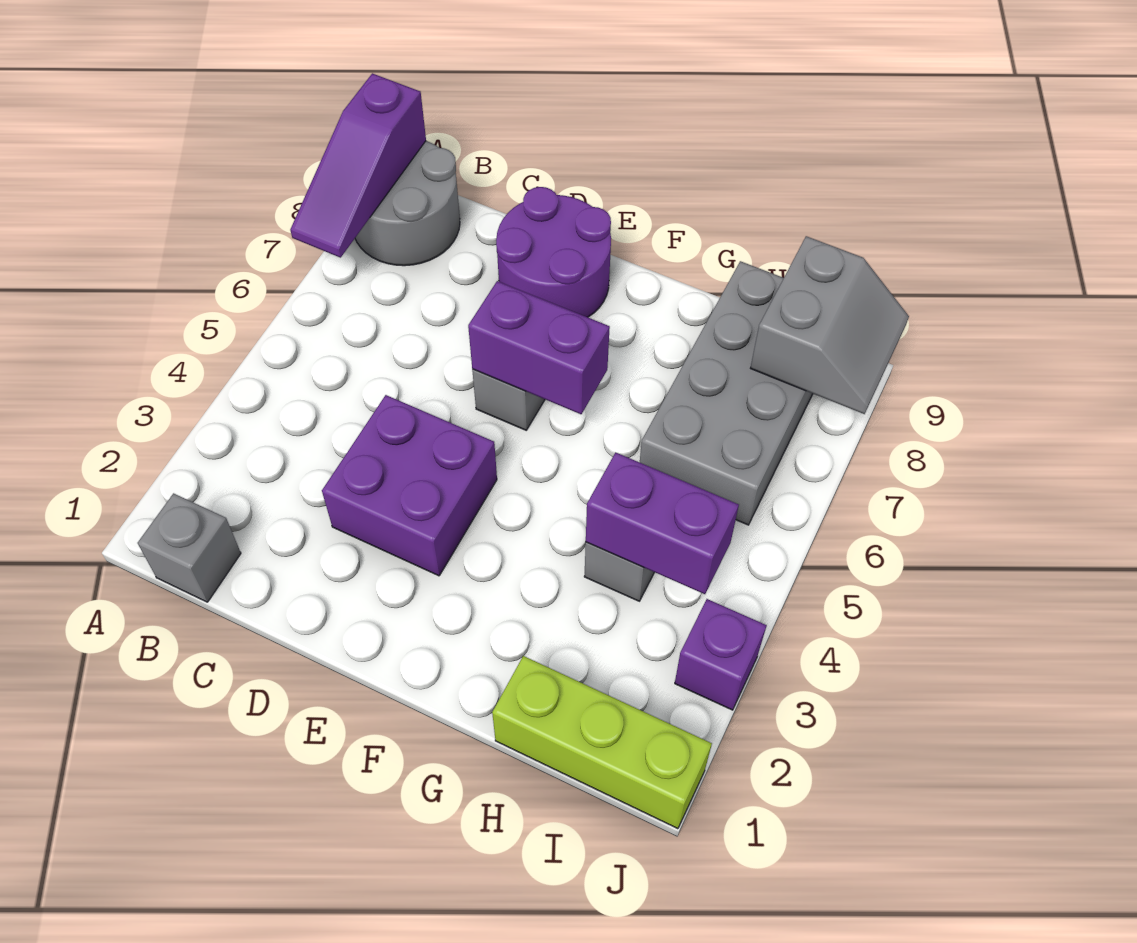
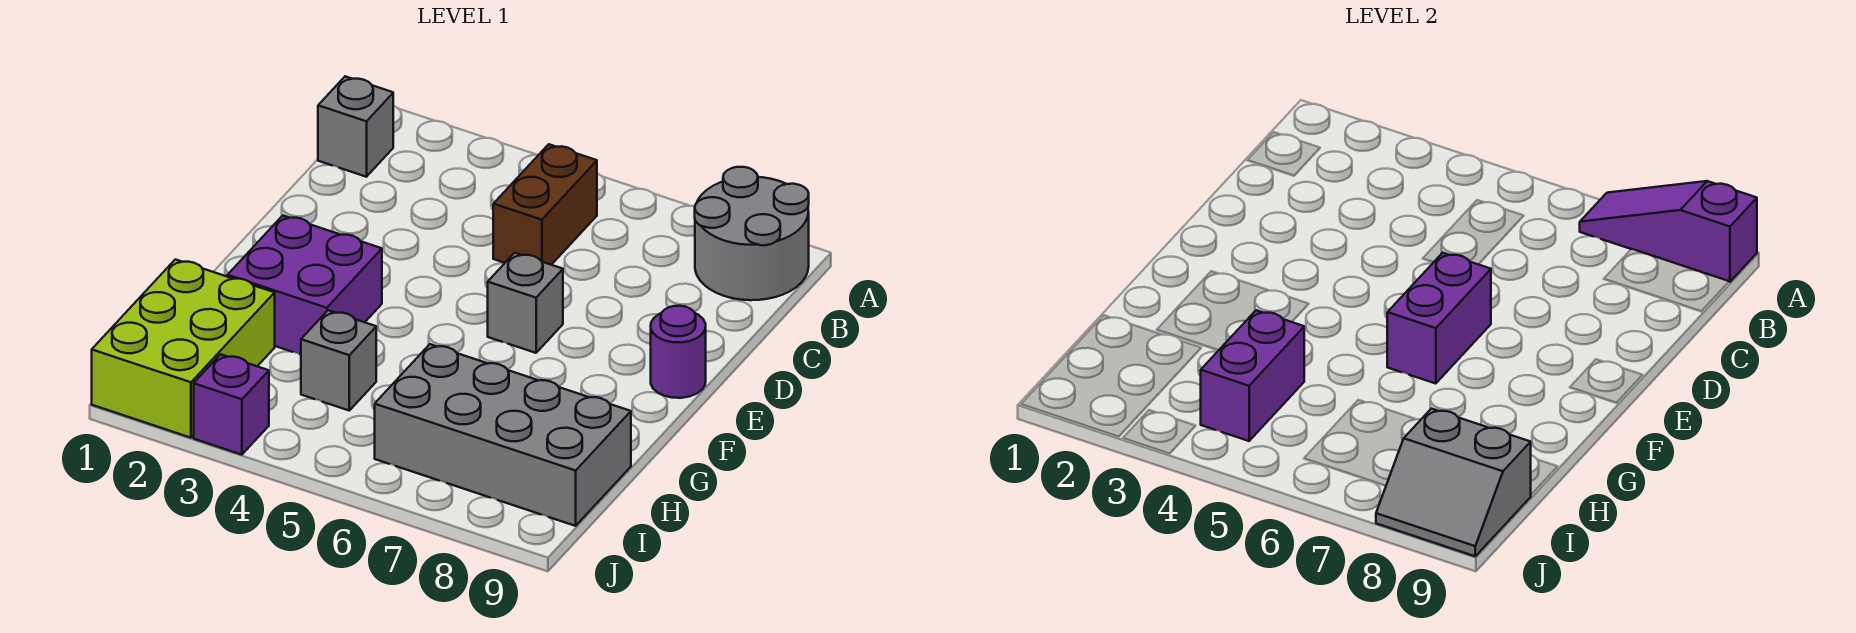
none -> brown 1x2 brick [493,144,597,265]
purple 2x2 brick [322,395,497,576] -> purple 2x2 brick moved to [227,216,382,355]
purple 2x2 round brick [496,187,611,317] -> purple 1x1 round brick [651,306,706,398]
lime 1x3 brick [492,656,712,829] -> lime 2x3 brick [92,259,275,438]

